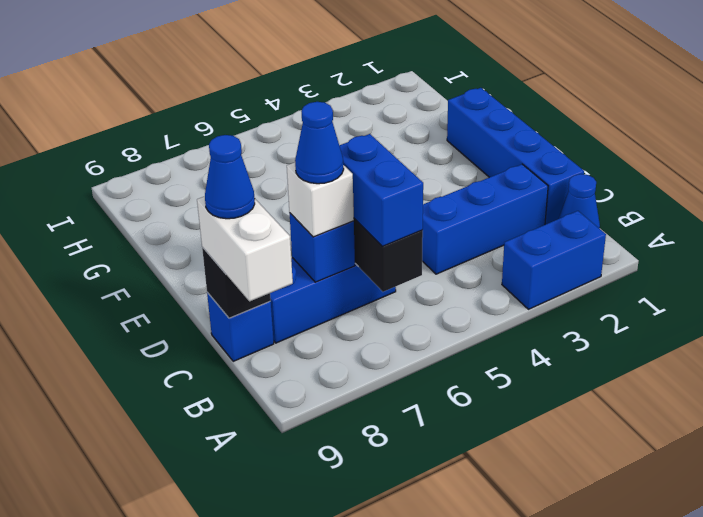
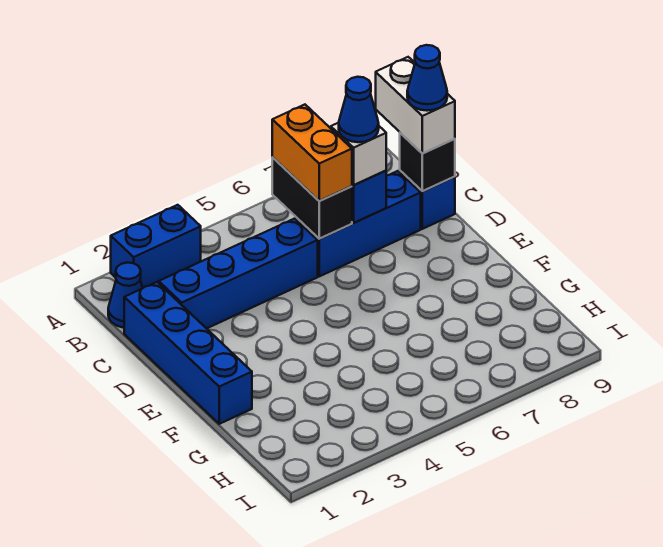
blue 1x2 brick [339,134,423,246] -> orange 1x2 brick [272,105,352,201]
blue 1x3 brick [422,164,548,274] -> blue 1x4 brick [159,219,318,329]

